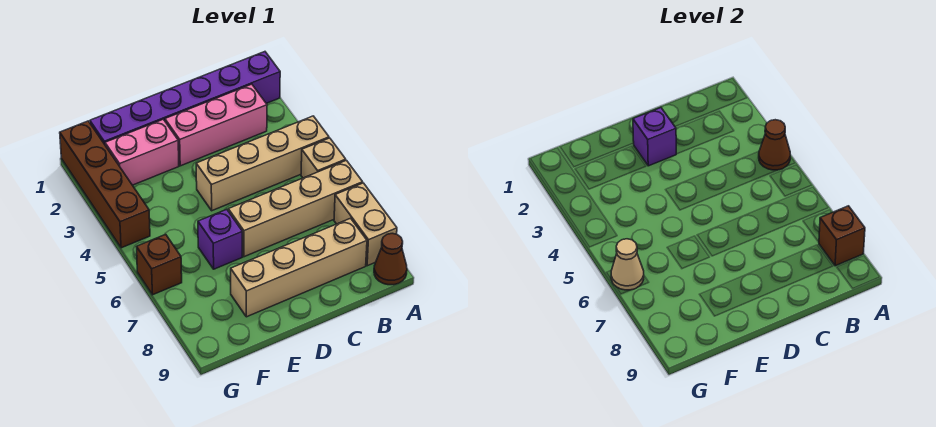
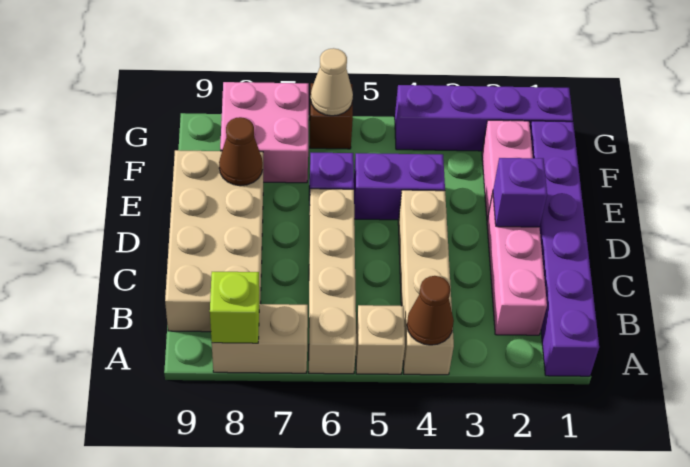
brown 1x1 brick [819,206,865,266] -> lime 1x1 brick [210,272,259,343]
brown 1x1 cone [374,233,407,285] -> brown 1x1 cone moved to [219,117,263,186]
tan 1x4 brick [231,218,367,317] -> tan 2x4 brick [165,150,263,332]
none -> purple 1x2 brick [354,153,445,220]
none -> pink 2x2 brick [220,82,309,183]
brown 1x4 brick [60,121,150,248] -> purple 1x4 brick [395,85,573,151]

